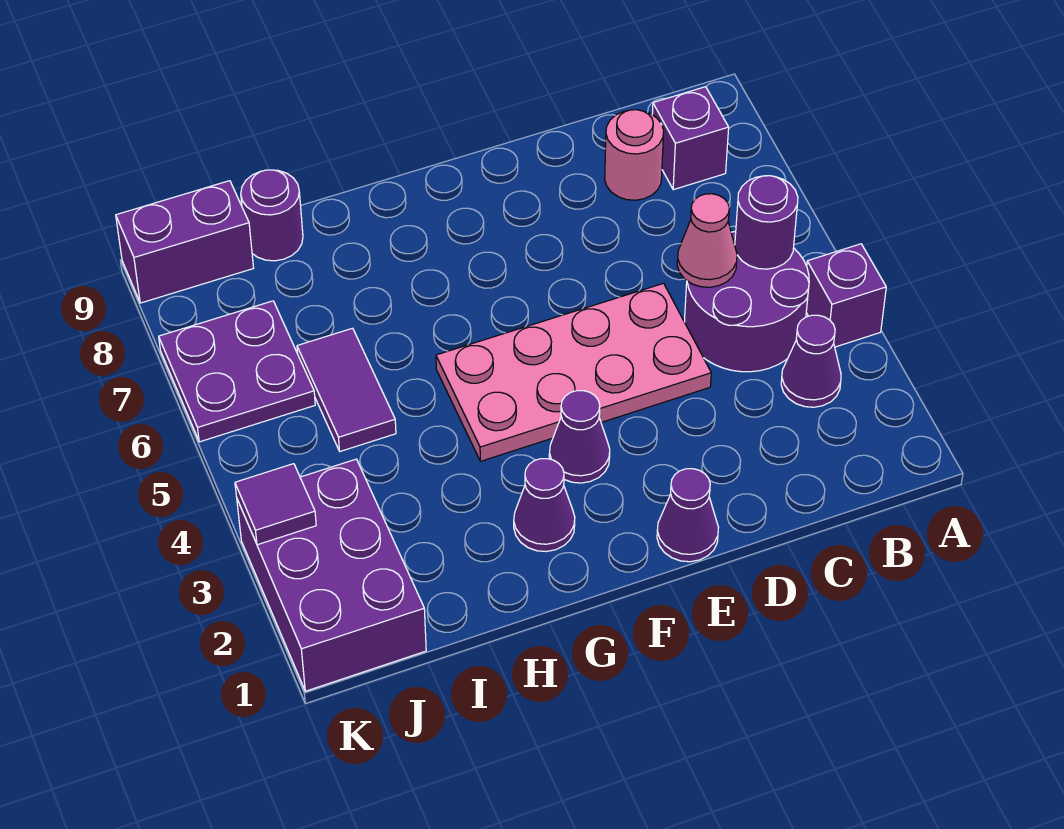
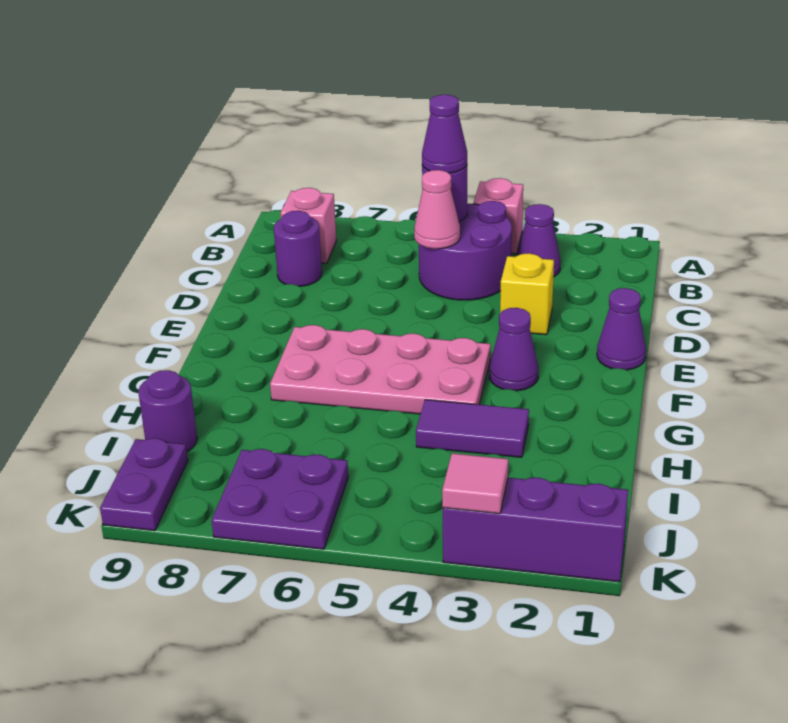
purple 1x1 brick [806,244,886,347] -> pink 1x1 brick [473,178,523,254]
purple 1x1 brick [652,87,729,190] -> pink 1x1 brick [281,188,336,263]
pink 1x1 round brick [605,110,664,200] -> purple 1x1 round brick [274,211,322,286]
none -> yellow 1x1 brick [500,253,554,335]
pink 2x4 plate [436,283,711,461] -> pink 2x4 plate turned to [270,325,491,414]
purple 1x1 cone [514,459,575,552] -> purple 1x1 cone moved to [422,95,467,173]
purple 1x2 tile [297,328,396,451] -> purple 1x2 tile moved to [416,400,529,457]
purple 2x3 brick [237,459,426,691] -> purple 1x3 brick [442,477,628,582]
purple 1x2 brick [116,181,253,303] -> purple 1x2 plate [100,438,188,531]
purple 1x1 tile [235,464,316,545] -> pink 1x1 tile [442,453,508,514]

